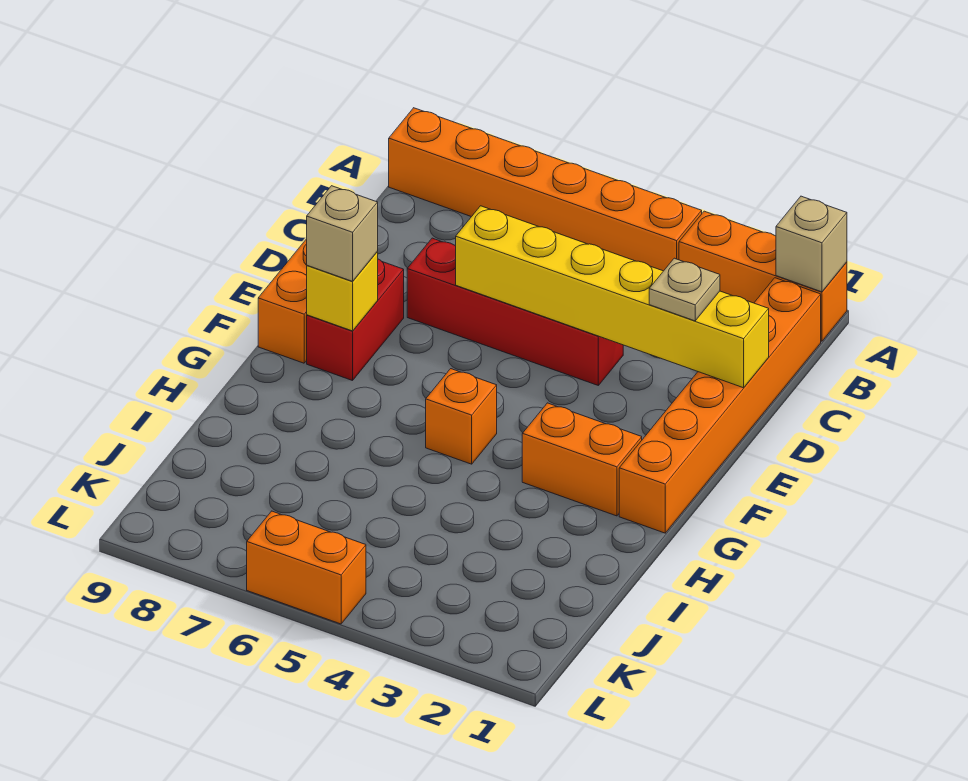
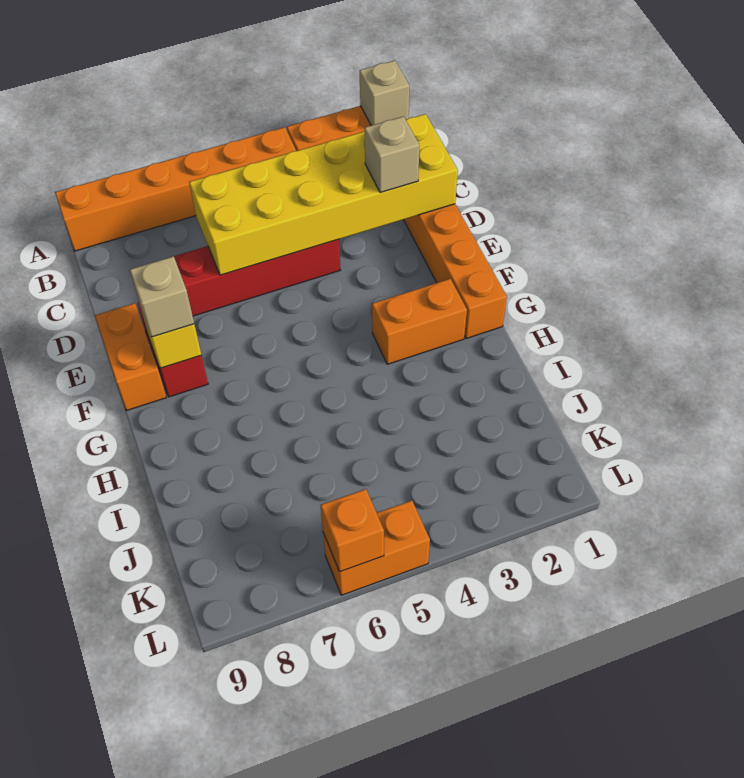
yellow 1x6 brick [456,206,769,388] -> yellow 2x6 brick [189,114,458,275]
tan 1x1 plate [649,258,720,321] -> tan 1x1 brick [365,116,419,193]
orange 1x1 brick [426,369,497,464] -> orange 1x1 brick moved to [321,489,384,572]

